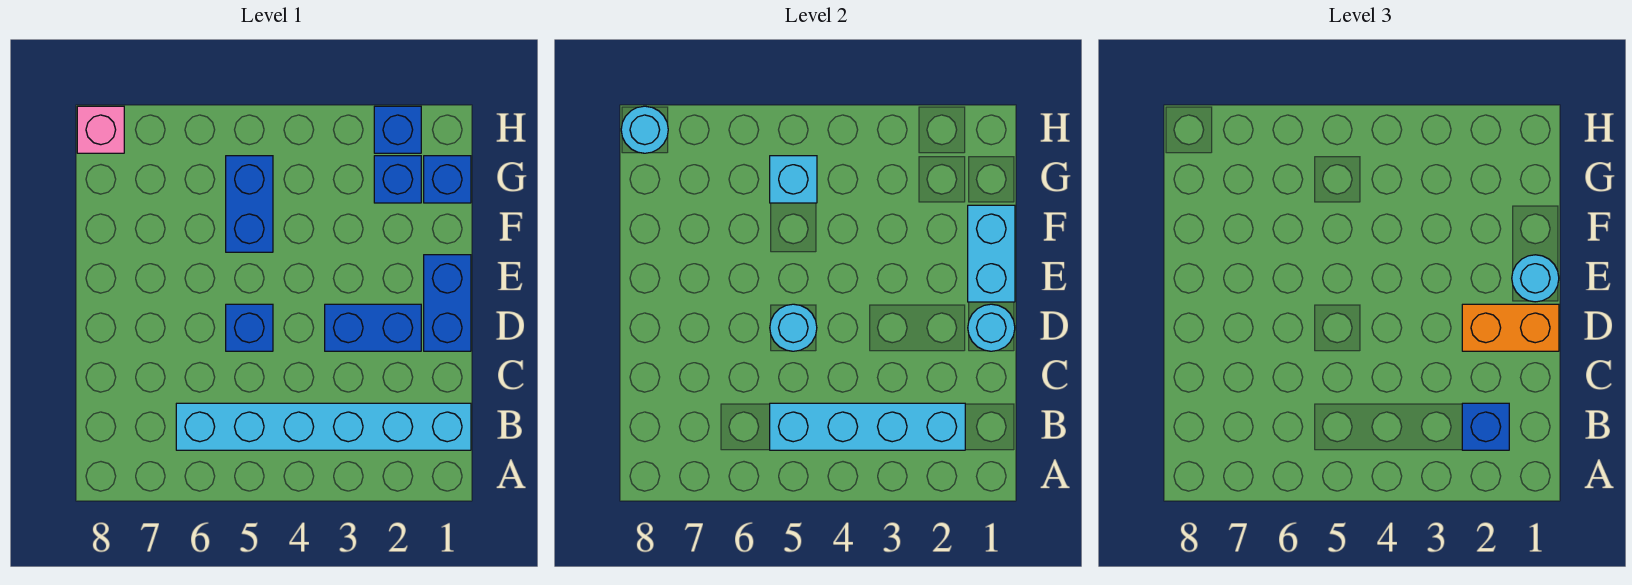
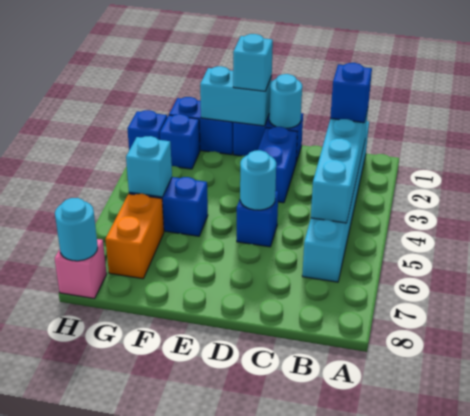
orange 1x2 brick [1462,304,1559,351] -> orange 1x2 brick moved to [105,194,164,279]
cyan 1x1 round brick [1512,255,1559,302] -> cyan 1x1 brick [233,34,273,91]
blue 1x1 brick [424,156,471,203] -> blue 1x2 brick [169,97,233,155]

